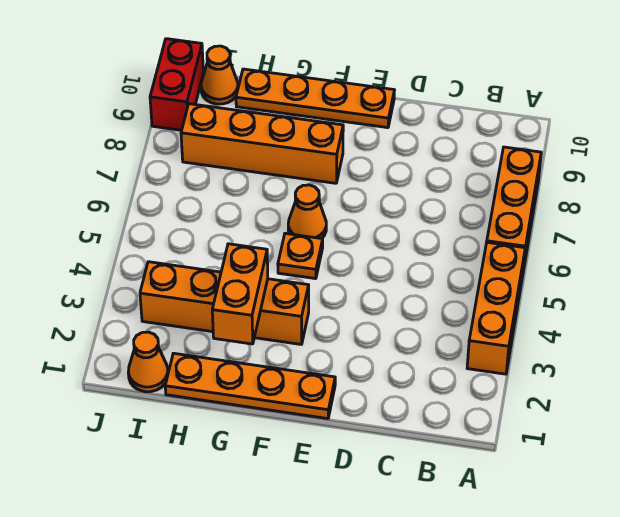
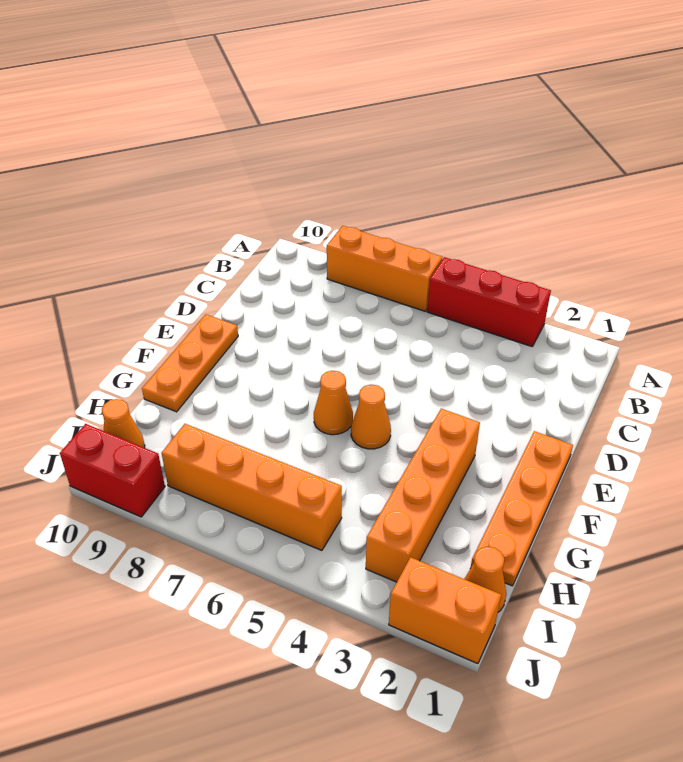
orange 1x3 brick [467,242,525,374] -> red 1x3 brick [427,257,551,346]
orange 1x4 plate [236,69,394,128] -> orange 1x3 plate [142,315,238,412]
orange 1x1 plate [278,233,323,279] -> orange 1x1 cone [351,385,391,449]
orange 1x4 brick [181,104,343,183] -> orange 1x4 brick turned to [162,424,342,550]
orange 1x2 brick [212,244,268,344] -> orange 1x2 brick moved to [389,557,501,664]

